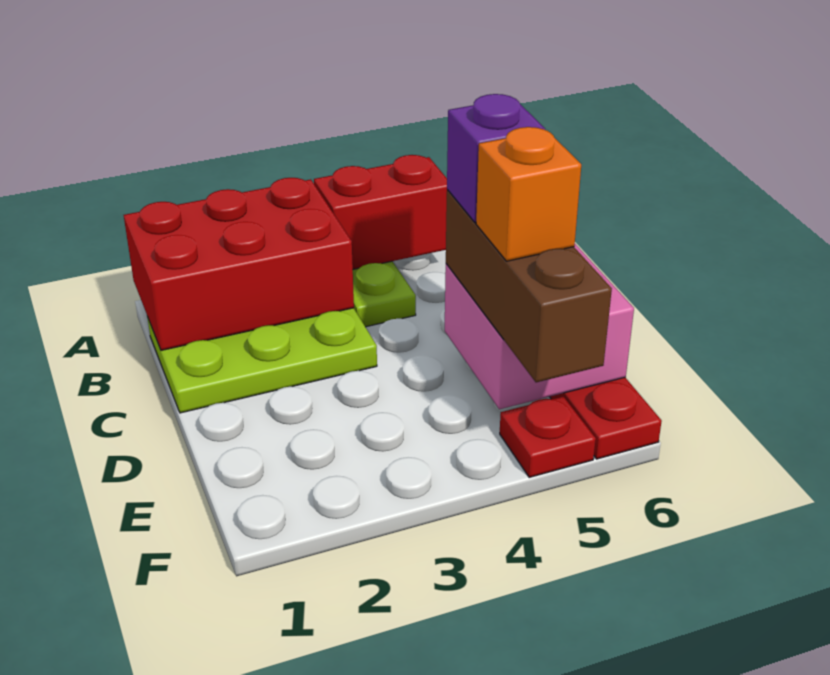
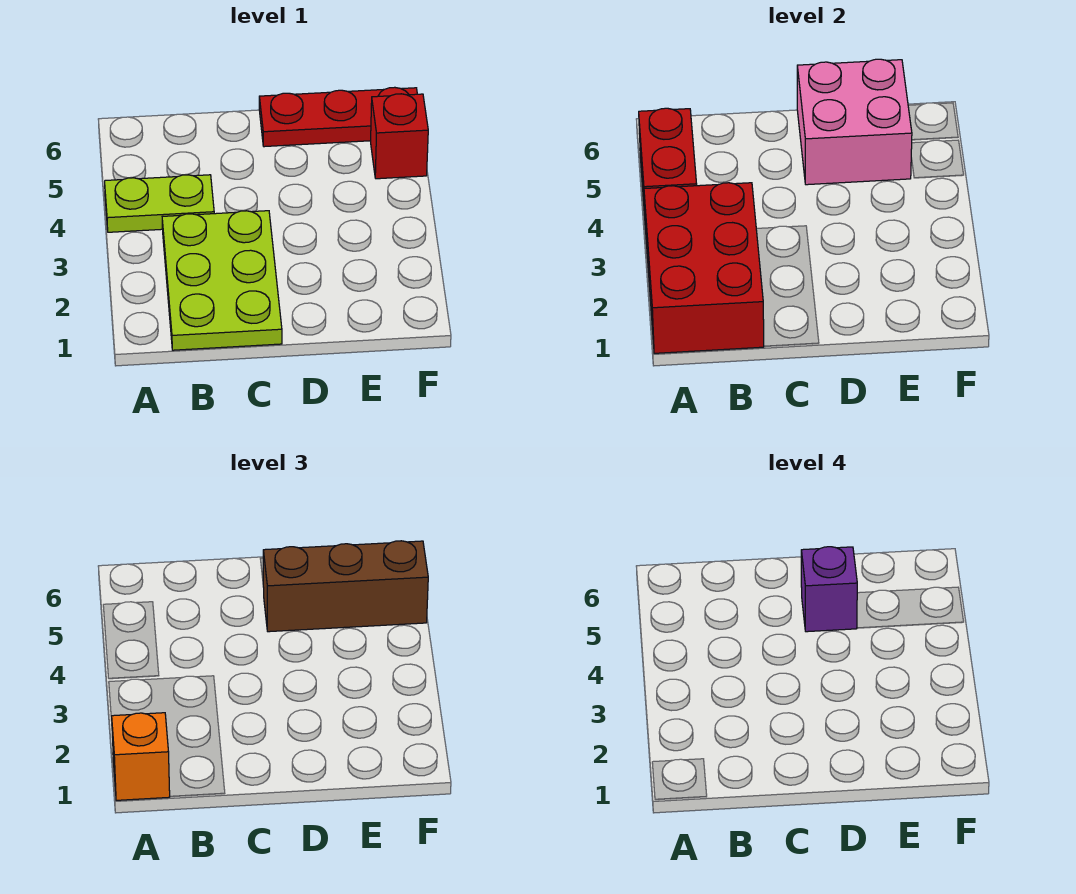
orange 1x1 brick [476,127,581,261] -> orange 1x1 brick moved to [112,713,170,800]
red 1x1 plate [500,396,596,477] -> red 1x1 brick [371,94,428,179]

